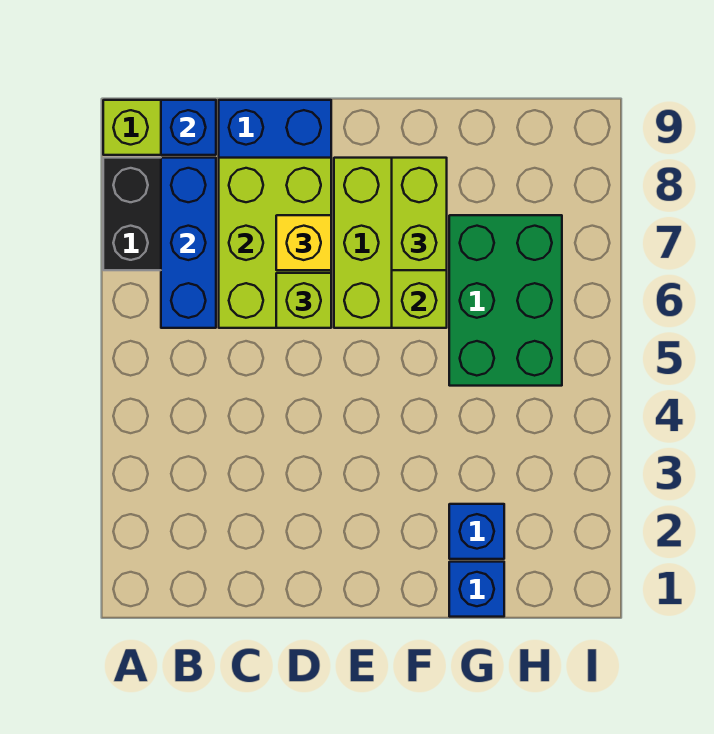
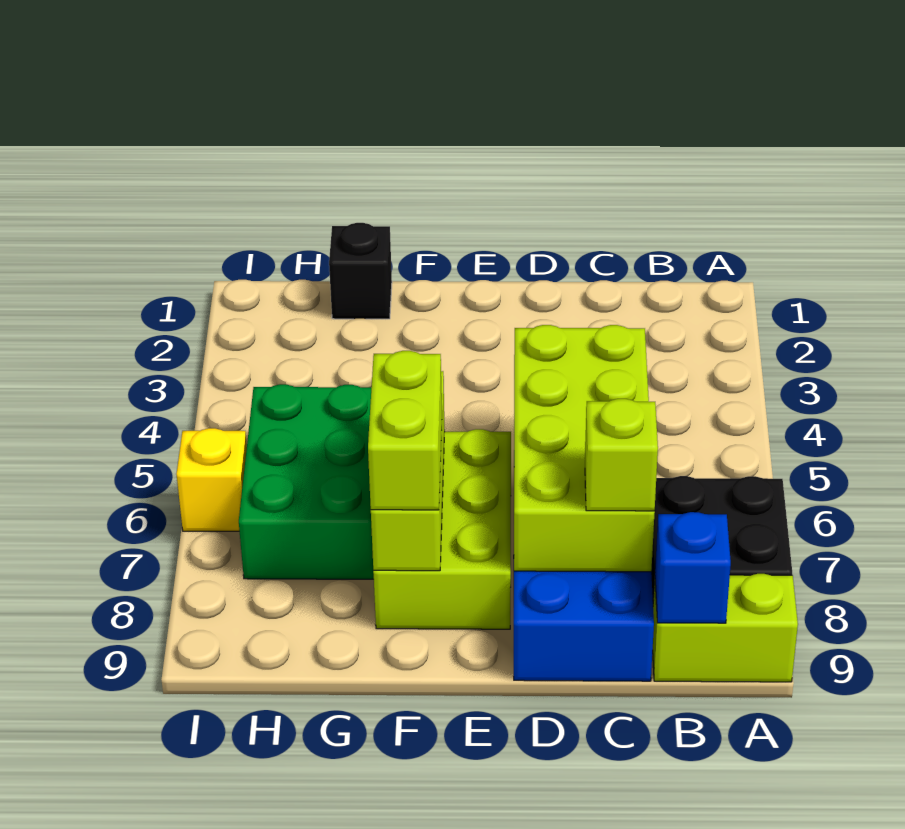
blue 1x3 brick [161,158,216,328] -> none
lime 2x3 brick [219,158,331,328] -> lime 2x4 brick [514,325,655,572]
lime 1x1 brick [276,273,331,328] -> lime 1x1 brick moved to [585,399,658,511]
yellow 1x1 brick [276,215,331,270] -> yellow 1x1 brick moved to [176,428,247,531]
blue 1x1 brick [449,562,504,617] -> black 1x1 brick [329,223,392,319]
blue 1x1 brick [449,504,504,559] -> none

